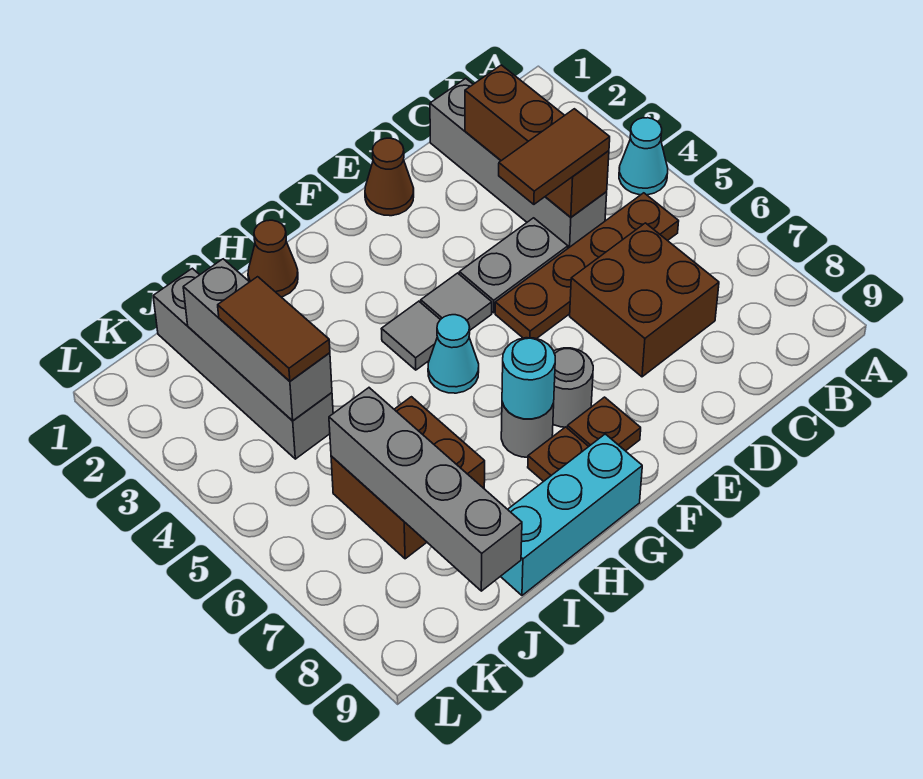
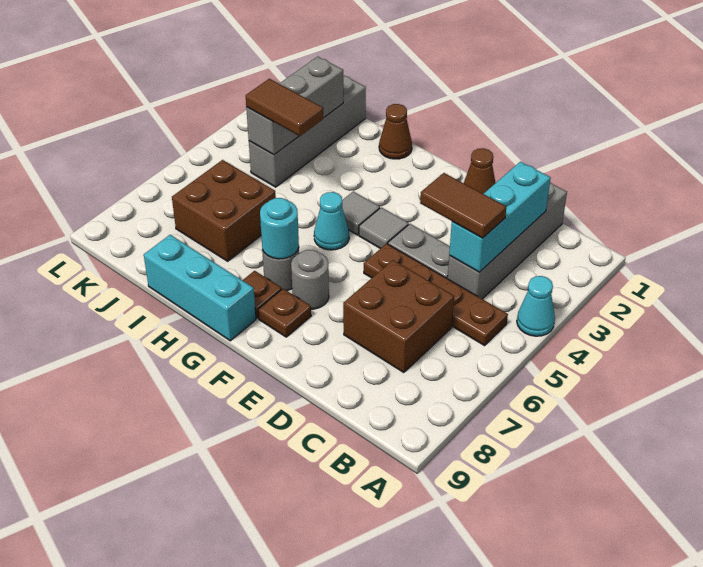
brown 1x3 brick [465,65,609,217] -> cyan 1x3 brick [449,162,551,272]
brown 1x2 tile [218,277,330,381] -> brown 1x2 tile turned to [246,79,324,136]
grey 1x4 brick [329,388,522,591] -> none

